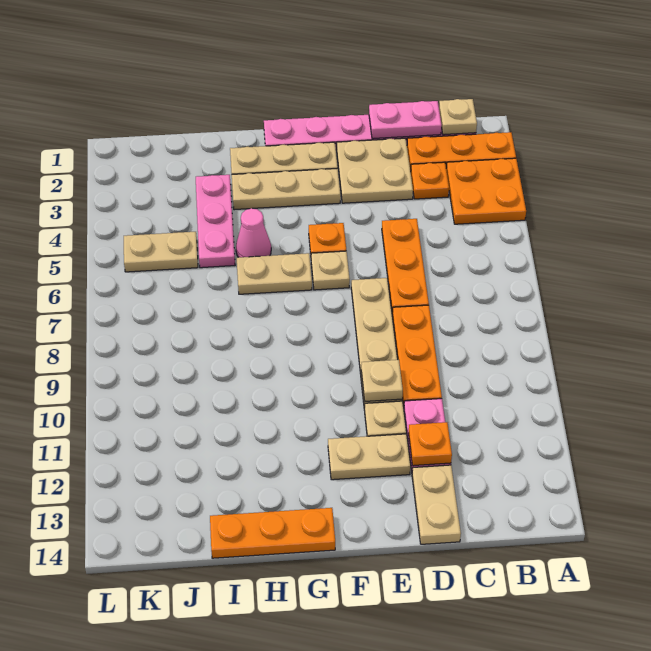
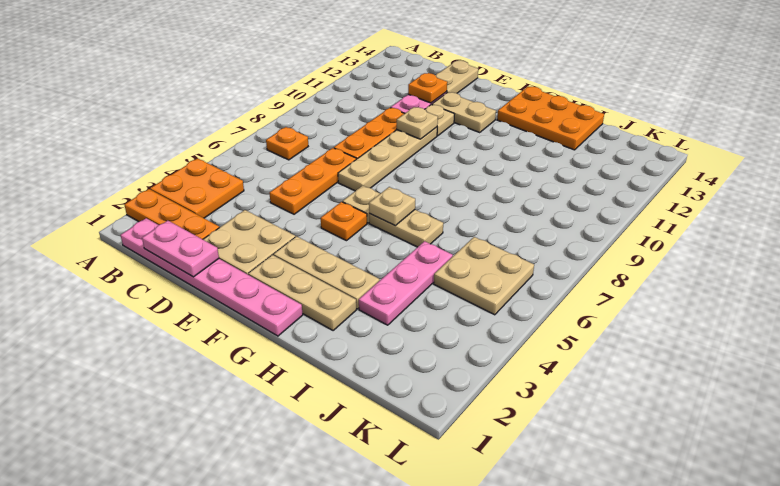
tan 1x1 plate [439,99,477,135] -> tan 1x1 plate moved to [369,187,415,226]
orange 1x1 plate [411,162,449,199] -> orange 1x1 plate moved to [266,127,308,160]
orange 1x3 plate [210,508,335,558] -> orange 2x3 plate [497,87,604,150]
pink 1x1 cone [236,208,271,257] -> none
tan 1x2 plate [124,232,198,272] -> tan 2x2 plate [434,237,534,315]

